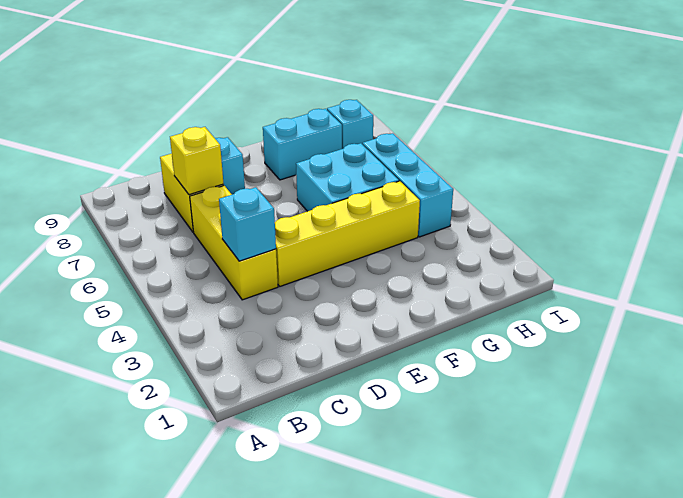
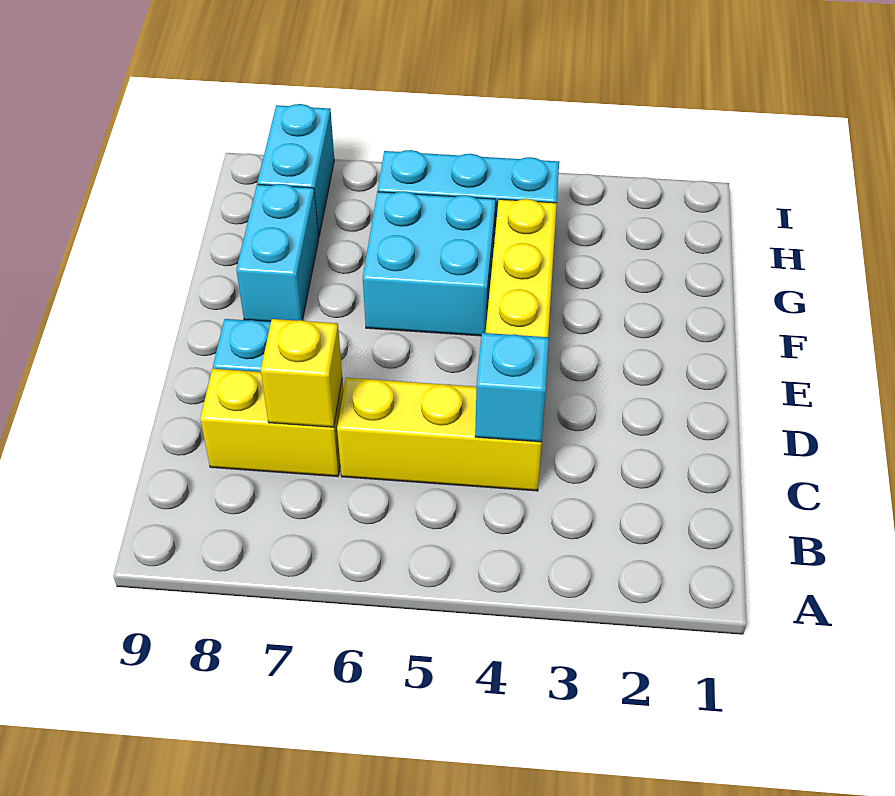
cyan 1x1 brick [327,100,373,149] -> cyan 1x2 brick [257,104,334,237]

